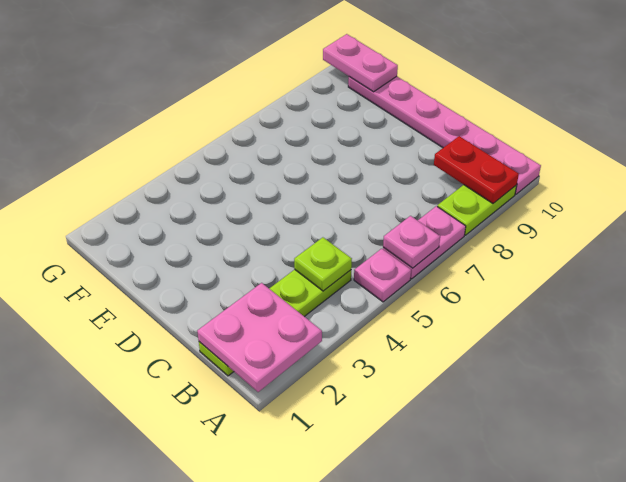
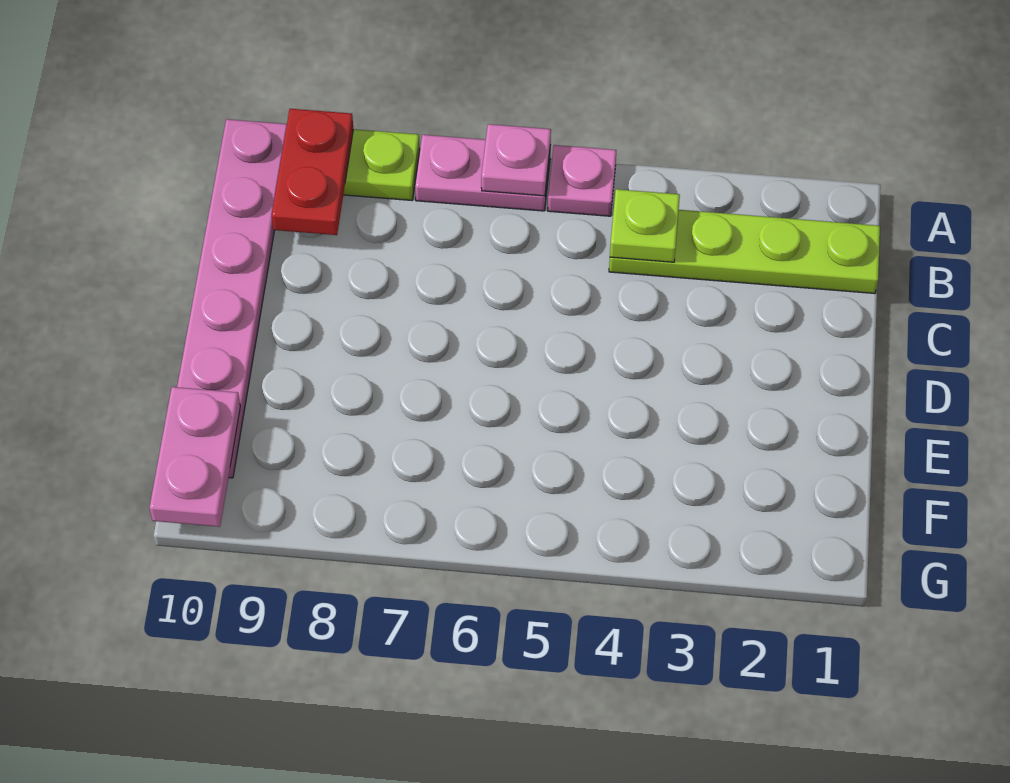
pink 2x2 plate [197,283,322,392] -> none

